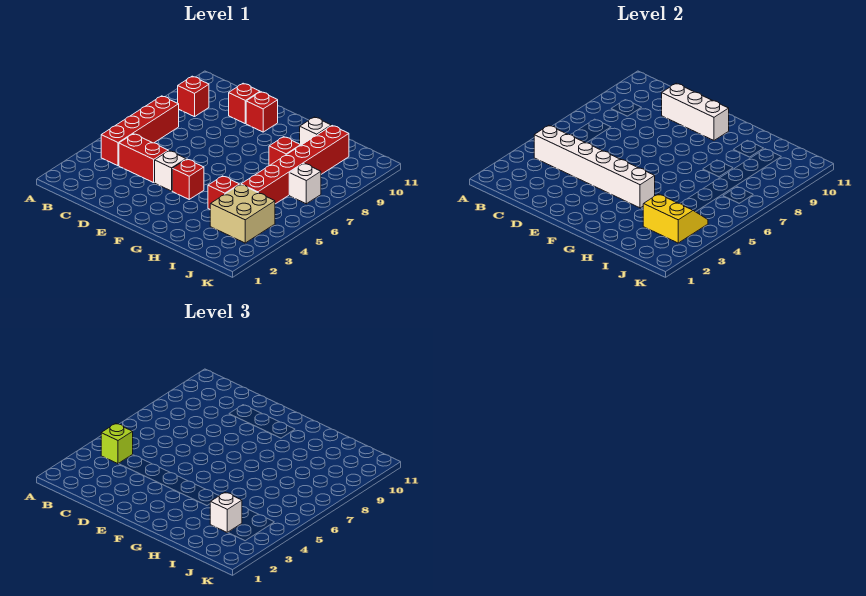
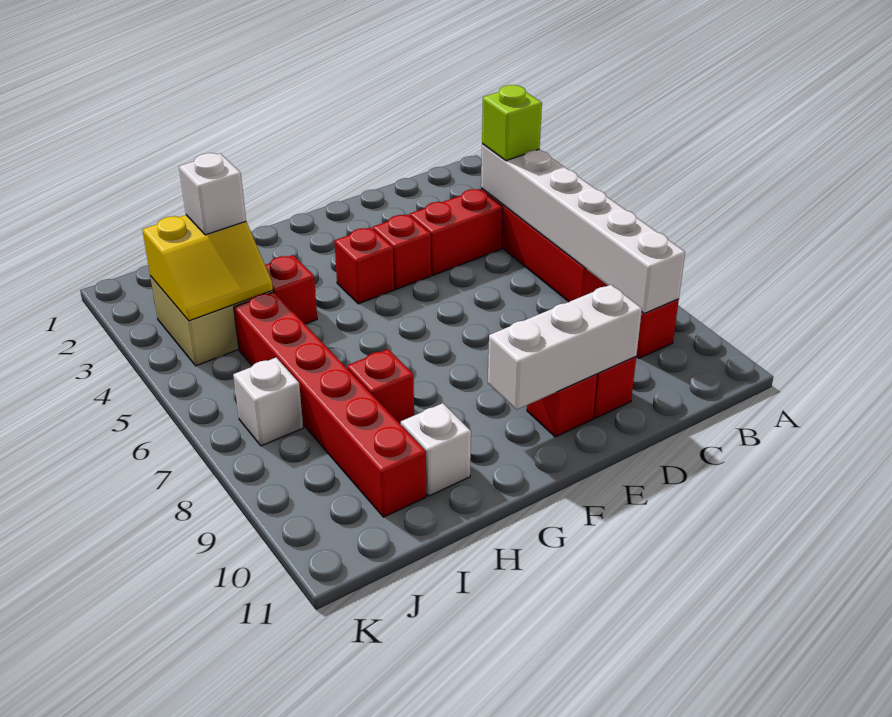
white 1x6 brick [534,125,655,208] -> white 1x6 brick turned to [481,144,685,314]
white 1x1 brick [155,151,186,191] -> red 1x1 brick [373,214,431,289]

